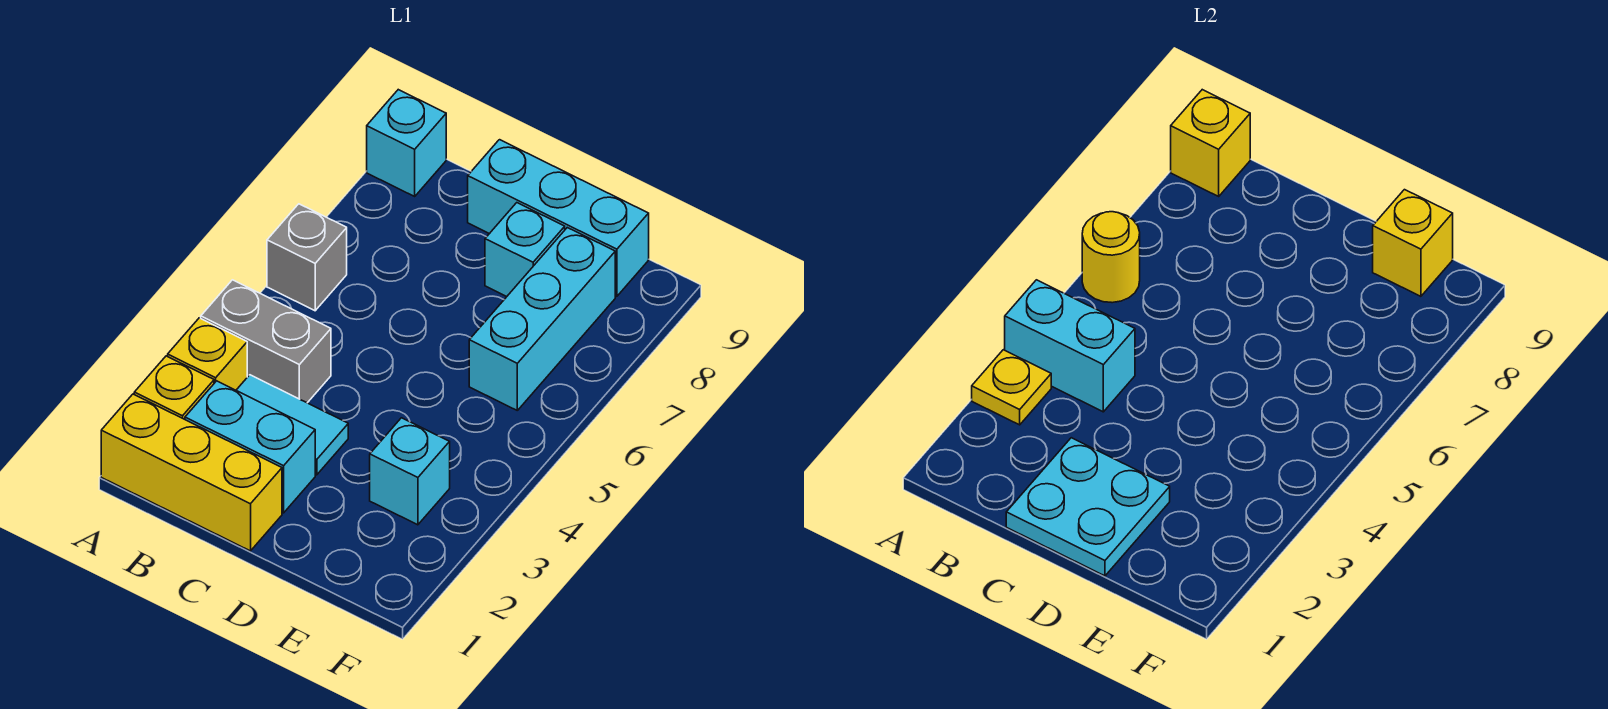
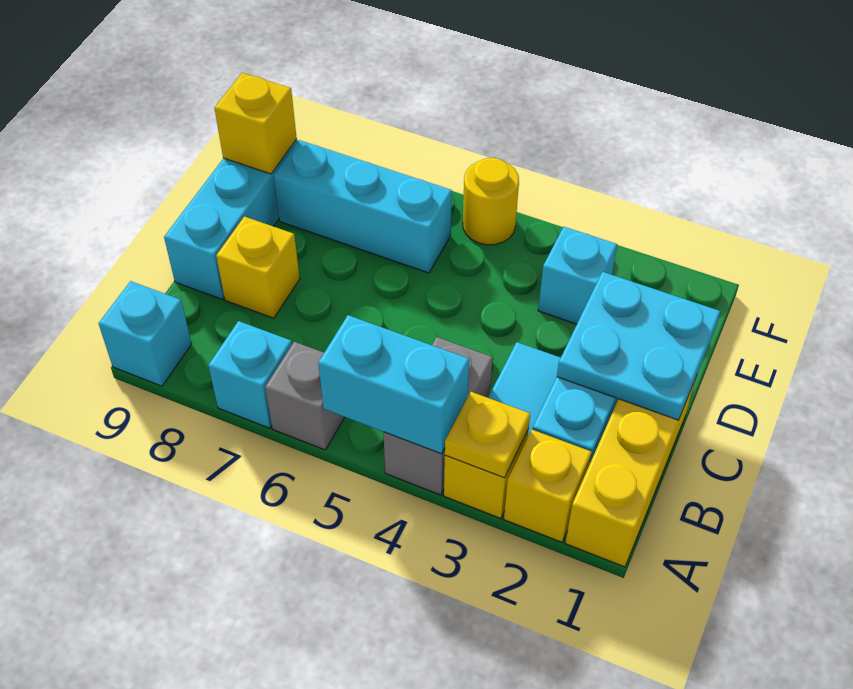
cyan 1x2 brick [1005,280,1135,412] -> cyan 1x2 brick turned to [318,315,469,454]
yellow 1x1 round brick [1082,212,1140,303] -> yellow 1x1 round brick moved to [463,158,519,245]
yellow 1x1 brick [1171,90,1250,196] -> yellow 1x1 brick moved to [216,217,300,318]
cyan 1x1 brick [485,203,565,296] -> cyan 1x1 brick moved to [208,321,292,428]

